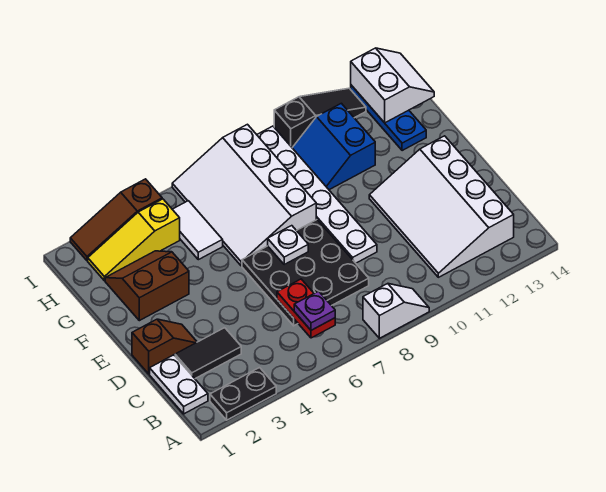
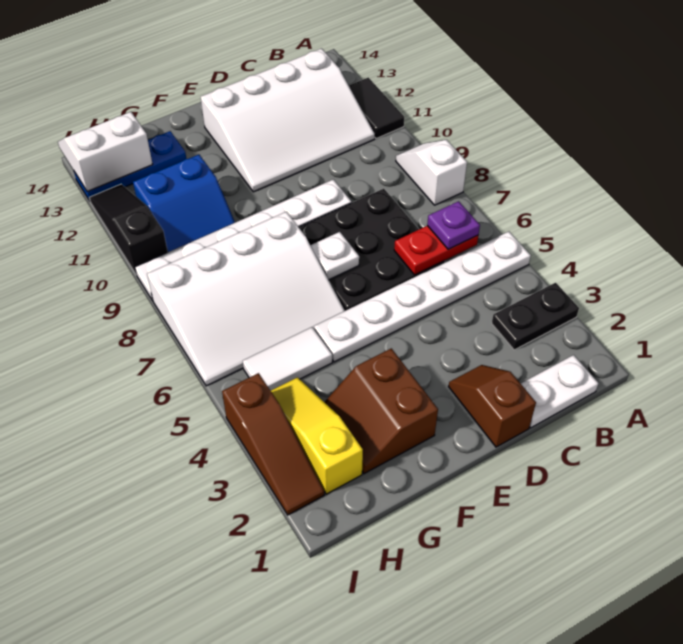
black 1x2 plate [210,368,276,420] -> black 1x2 plate turned to [492,283,579,350]
none -> white 1x6 plate [314,232,531,362]
black 1x2 tile [175,328,241,379] -> black 1x2 tile moved to [349,77,404,139]
yellow 1x3 slope [88,199,180,281] -> yellow 1x3 slope turned to [271,377,363,494]

